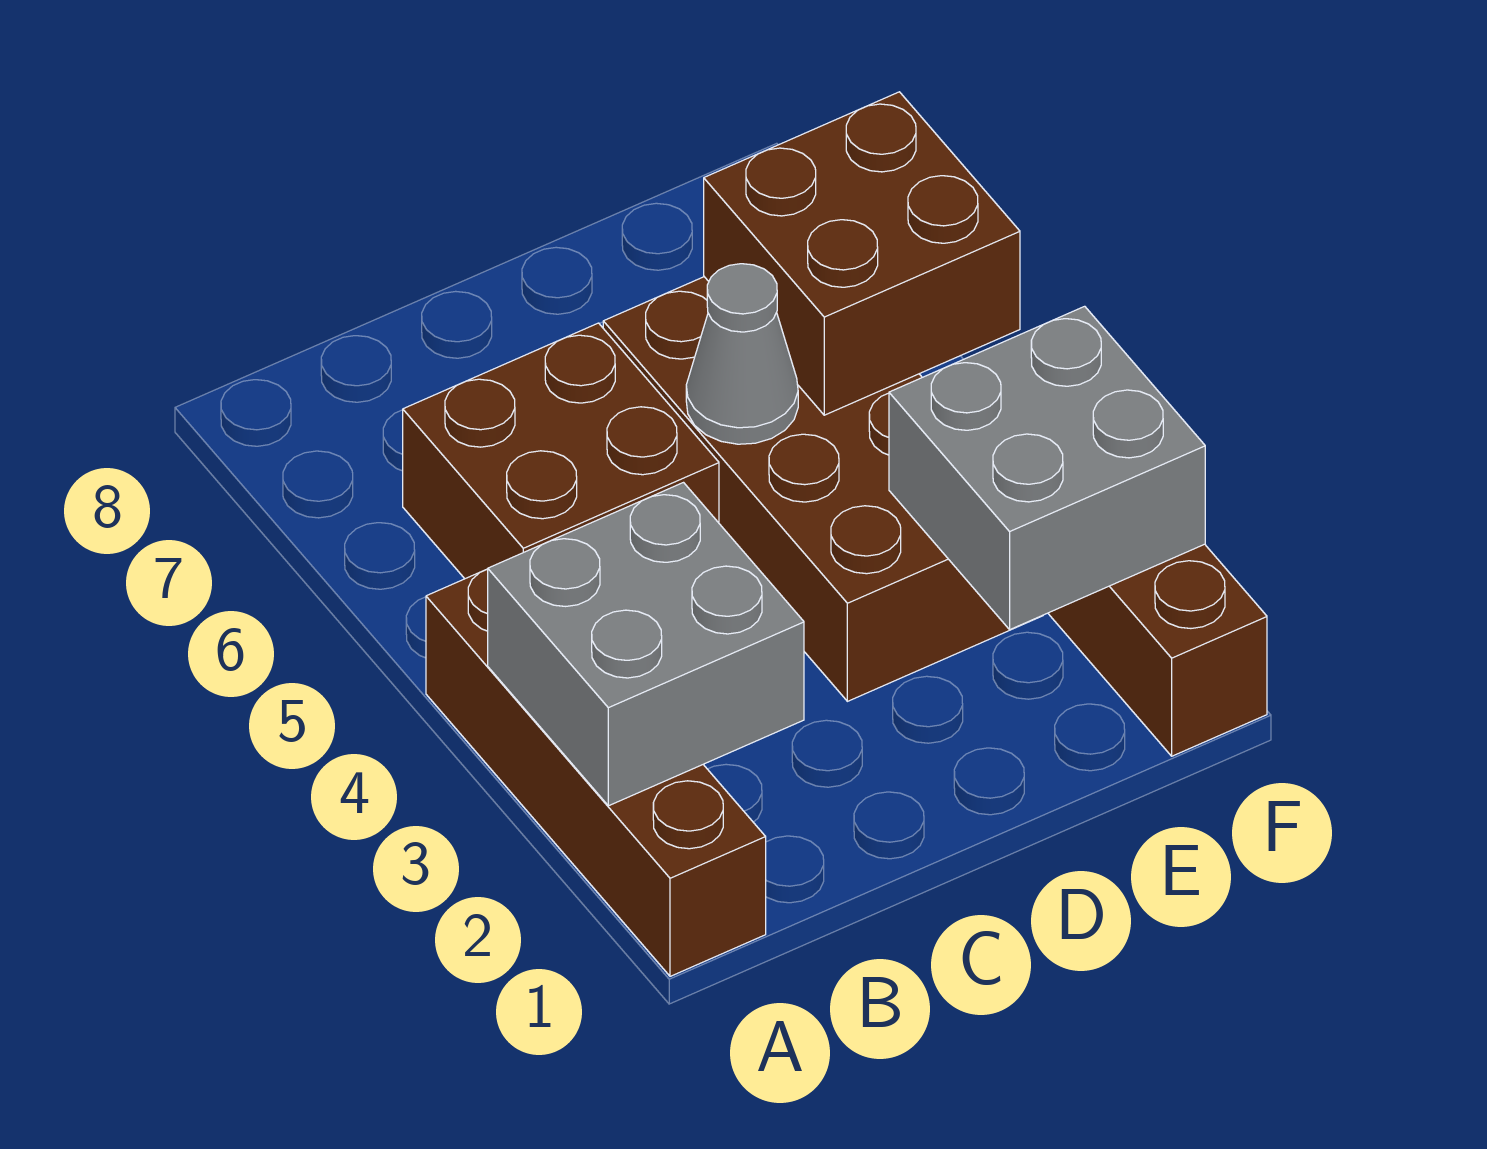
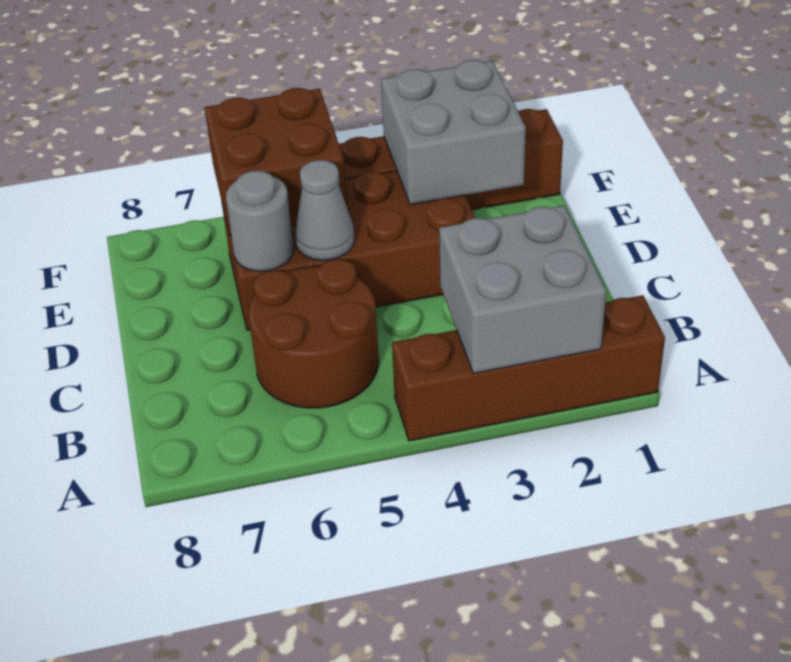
brown 2x2 brick [403,323,719,579] -> brown 2x2 round brick [248,259,379,408]
none -> grey 1x1 round brick [226,171,293,271]

